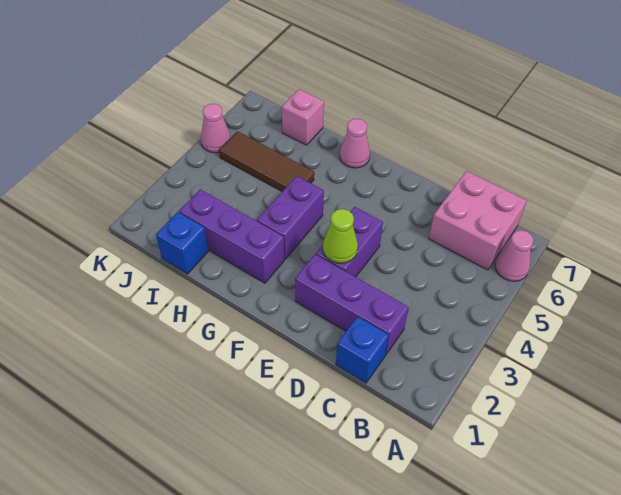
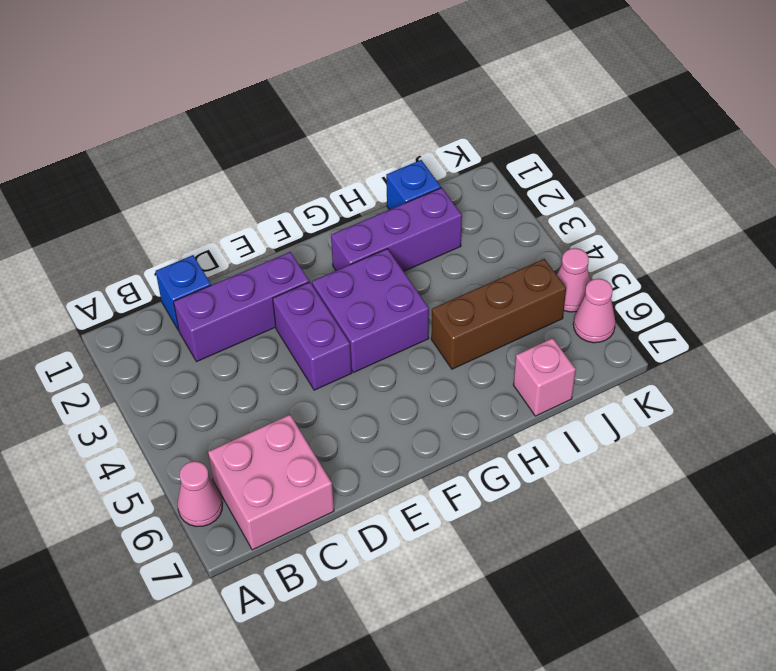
lime 1x1 cone [323,209,358,263] -> none
purple 1x2 brick [257,176,324,259] -> purple 2x2 brick [312,249,429,373]
pink 1x1 cone [340,119,370,168] -> pink 1x1 cone moved to [573,279,615,343]
brown 1x3 tile [219,131,314,192] -> brown 1x3 brick [431,259,566,369]

